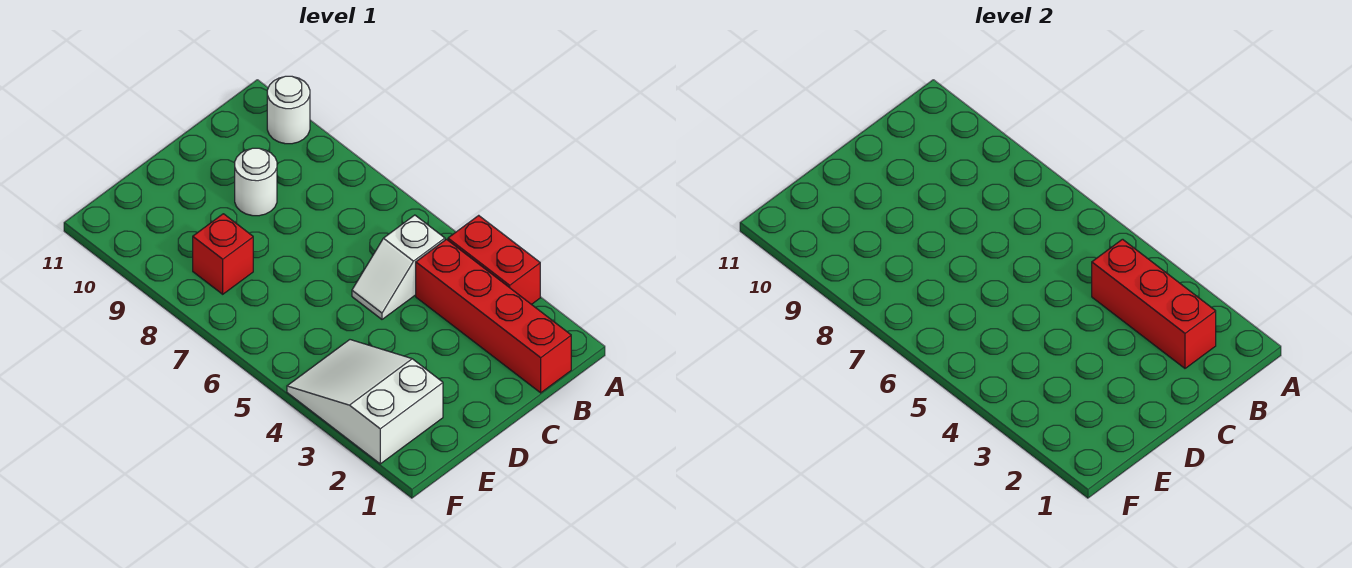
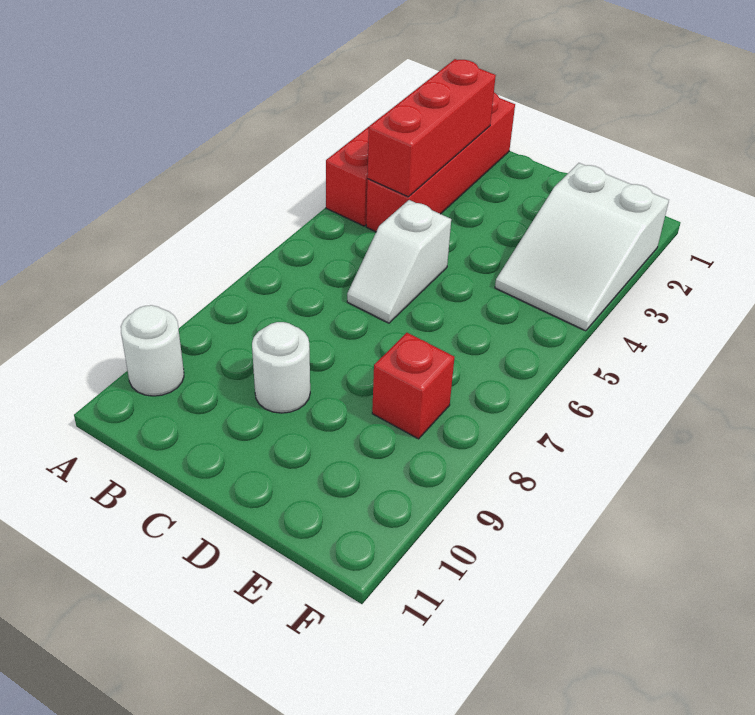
white 1x2 slope [352,215,445,319] -> white 1x2 slope turned to [347,200,451,323]

